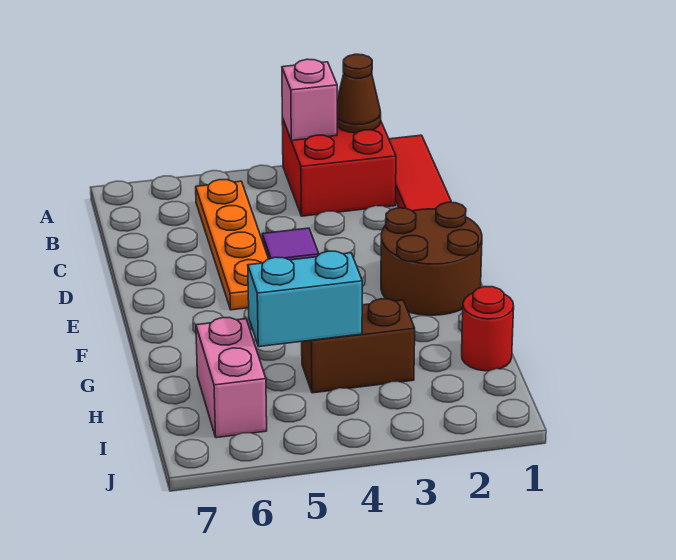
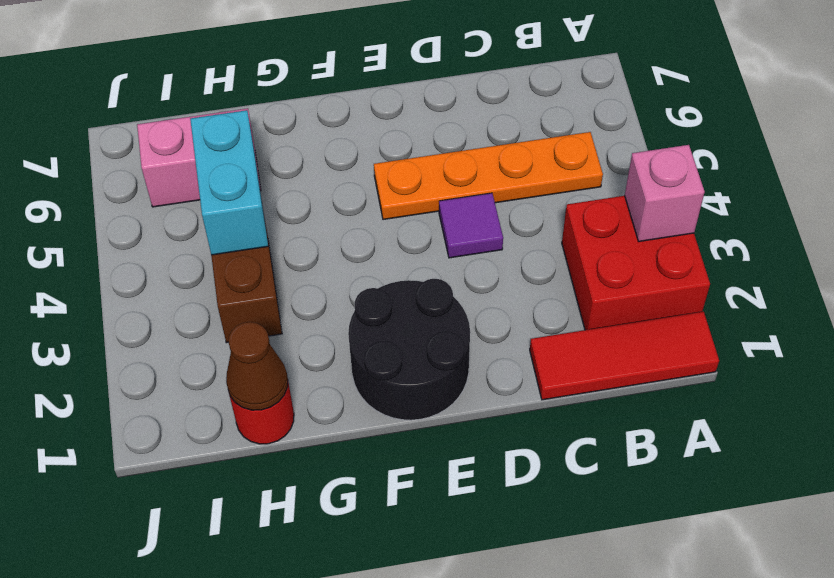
brown 1x1 cone [337,54,381,133] -> brown 1x1 cone moved to [226,322,288,410]
brown 2x2 round brick [381,202,482,315] -> black 2x2 round brick [348,279,470,420]

